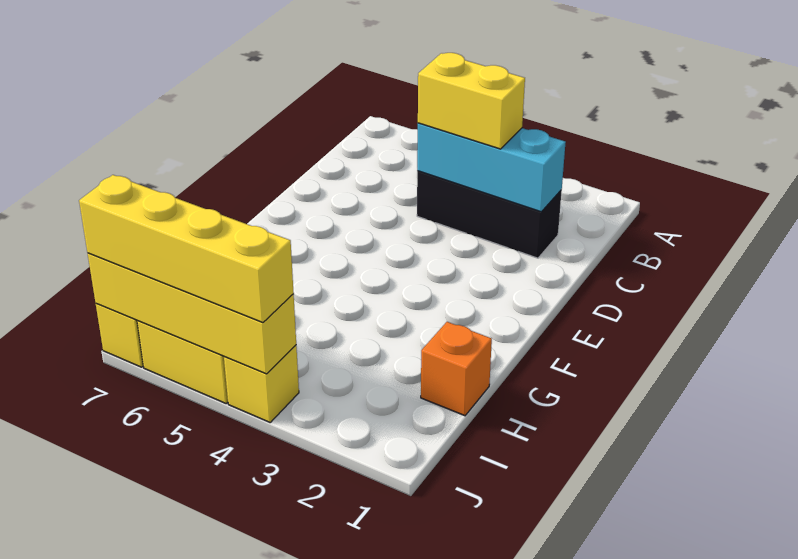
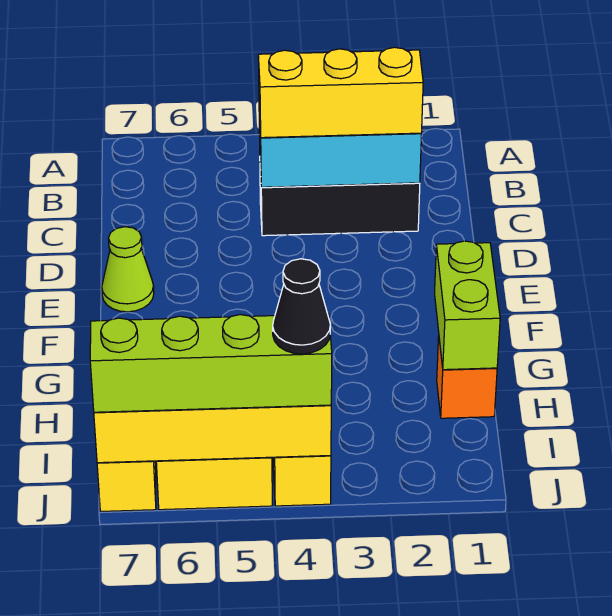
yellow 1x2 brick [418,53,525,149] -> yellow 1x3 brick [258,47,423,138]
none -> lime 1x1 cone [102,227,154,312]
none -> lime 1x2 brick [435,241,500,370]
yellow 1x4 brick [79,175,294,323] -> lime 1x4 brick [90,314,332,412]
none -> black 1x1 cone [273,259,330,354]

